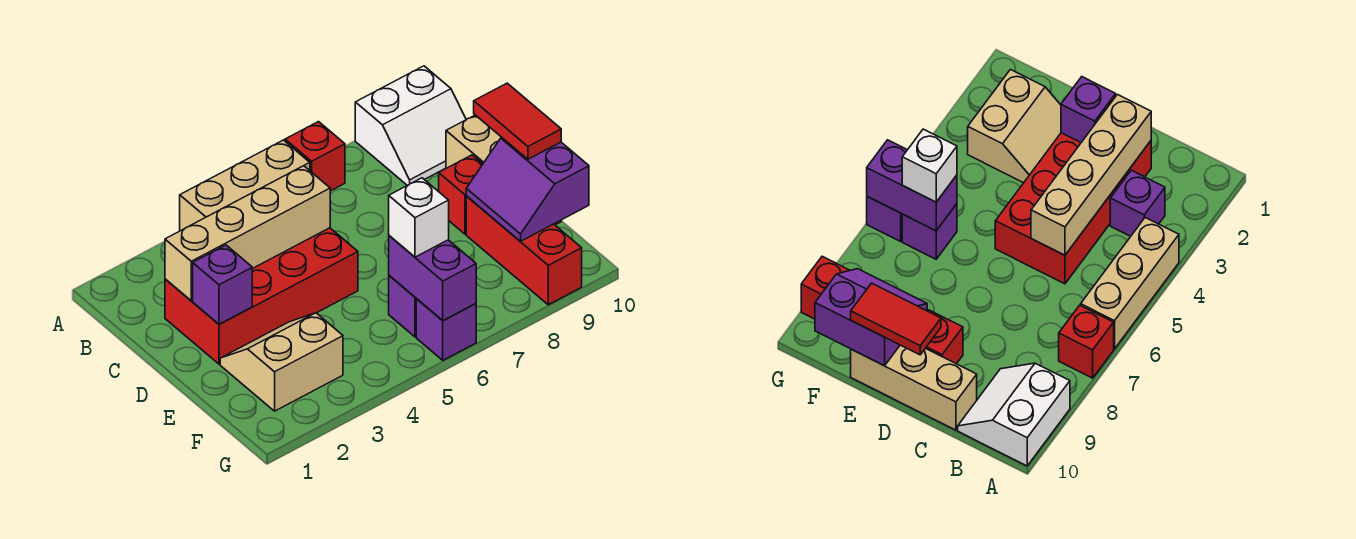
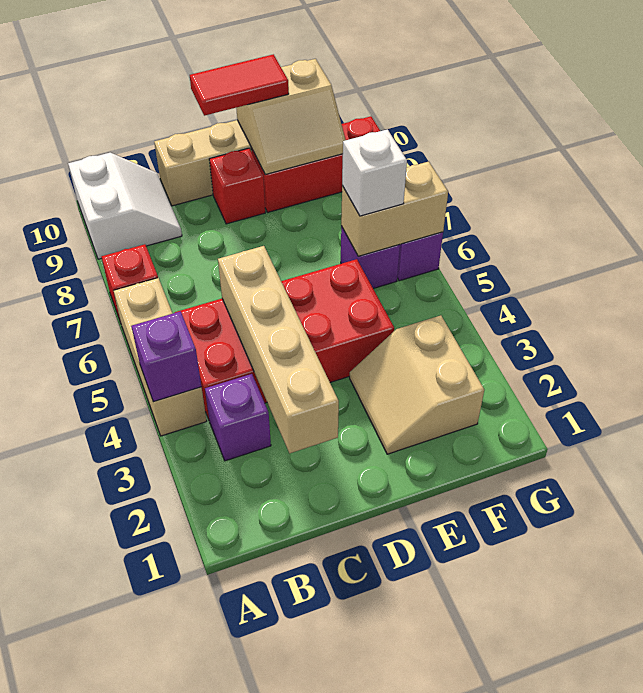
red 2x4 brick [165,228,358,364] -> red 2x4 brick turned to [175,259,394,419]
purple 1x1 brick [193,245,252,324] -> purple 1x1 brick moved to [131,311,201,402]
purple 2x2 slope [466,138,589,241] -> tan 2x2 slope [236,59,345,174]
purple 1x2 brick [389,236,476,321] -> tan 1x2 brick [341,162,448,256]

